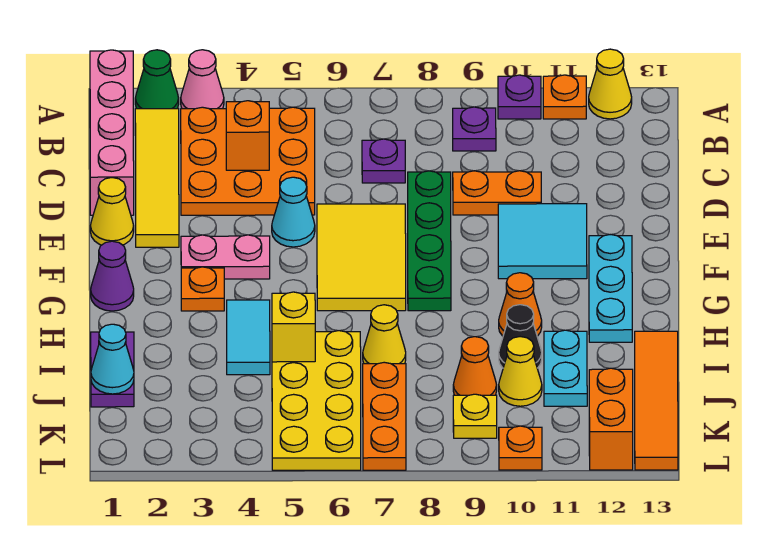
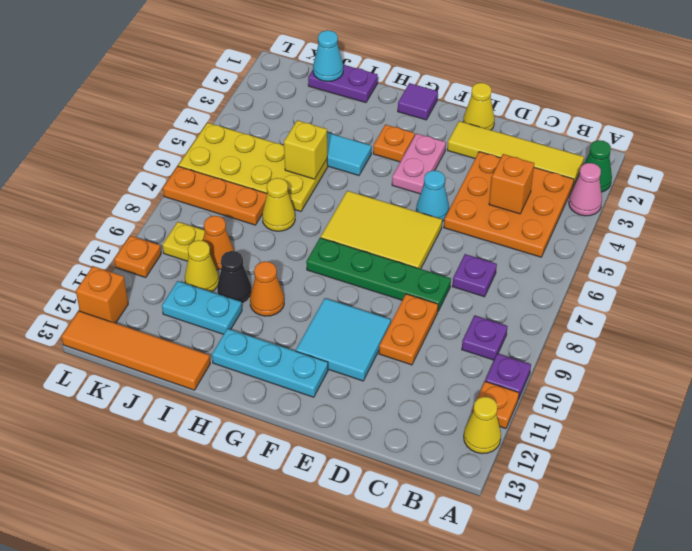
pink 1x4 brick [90,50,134,215] -> none
purple 1x1 cone [91,241,134,311] -> purple 1x1 tile [398,83,438,120]
orange 1x2 brick [589,368,633,470] -> orange 1x1 brick [76,266,128,323]

